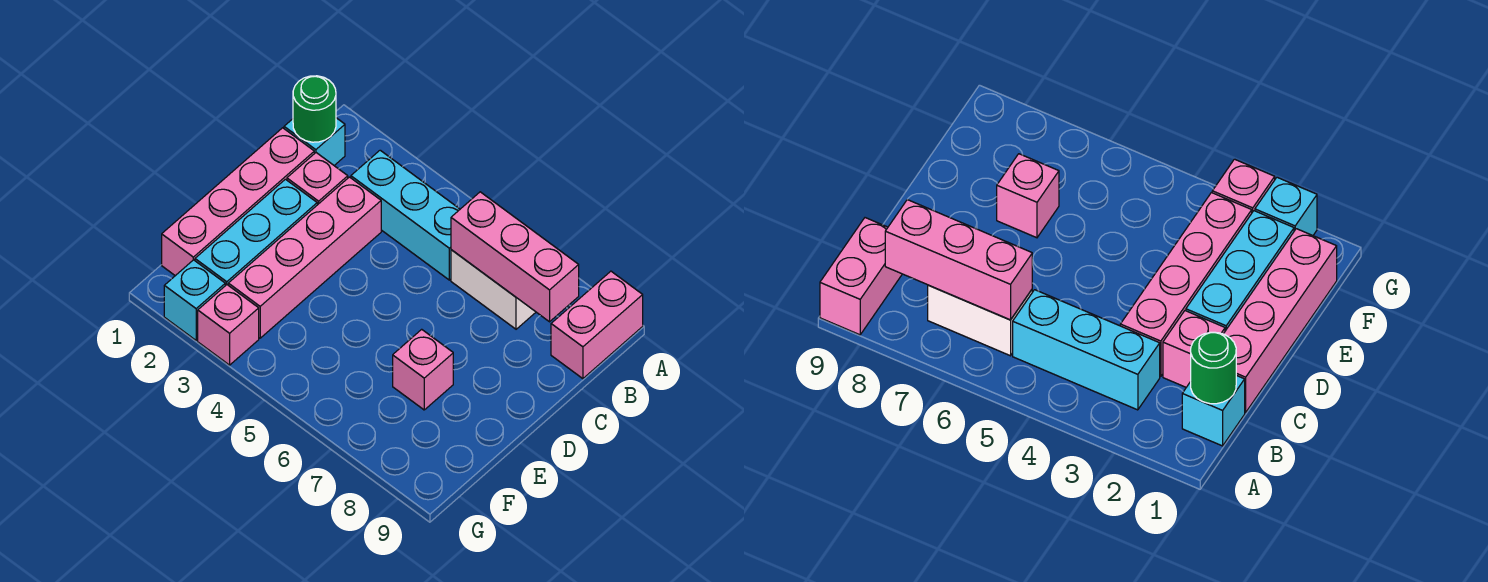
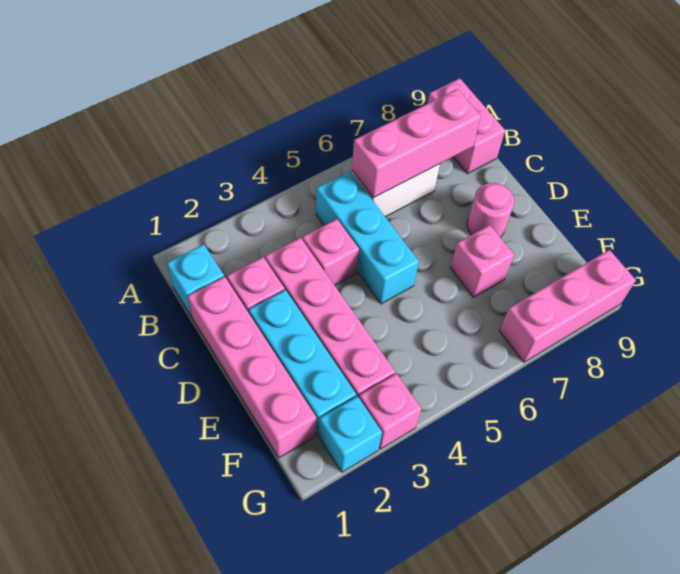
green 1x1 round brick [293,76,336,142] -> none
cyan 1x3 brick [351,150,460,280] -> cyan 1x3 brick turned to [316,171,419,304]
none -> pink 1x1 brick [302,219,359,285]
none -> pink 1x1 round brick [467,183,514,237]
none -> pink 1x3 brick [499,250,636,362]

